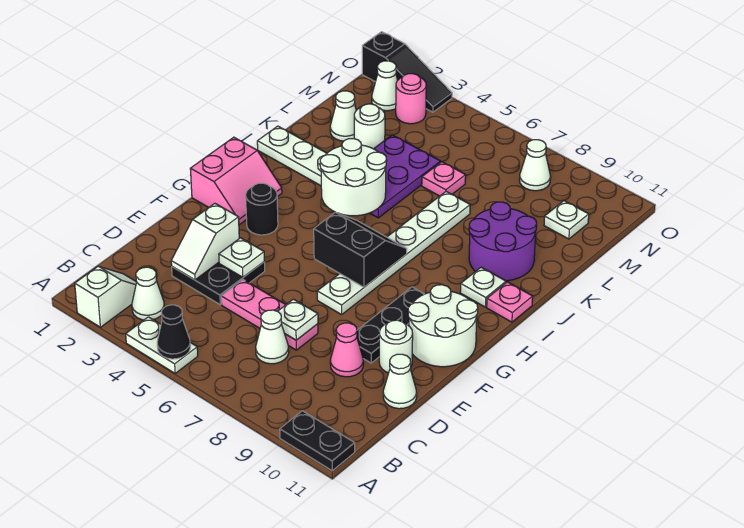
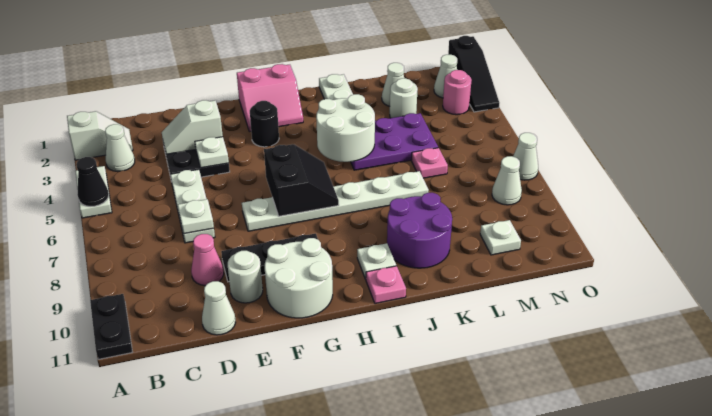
white 1x1 cone [256,310,289,364] -> white 1x1 cone moved to [513,133,538,180]
pink 1x3 plate [221,280,318,350] -> white 1x3 plate [170,169,215,243]

